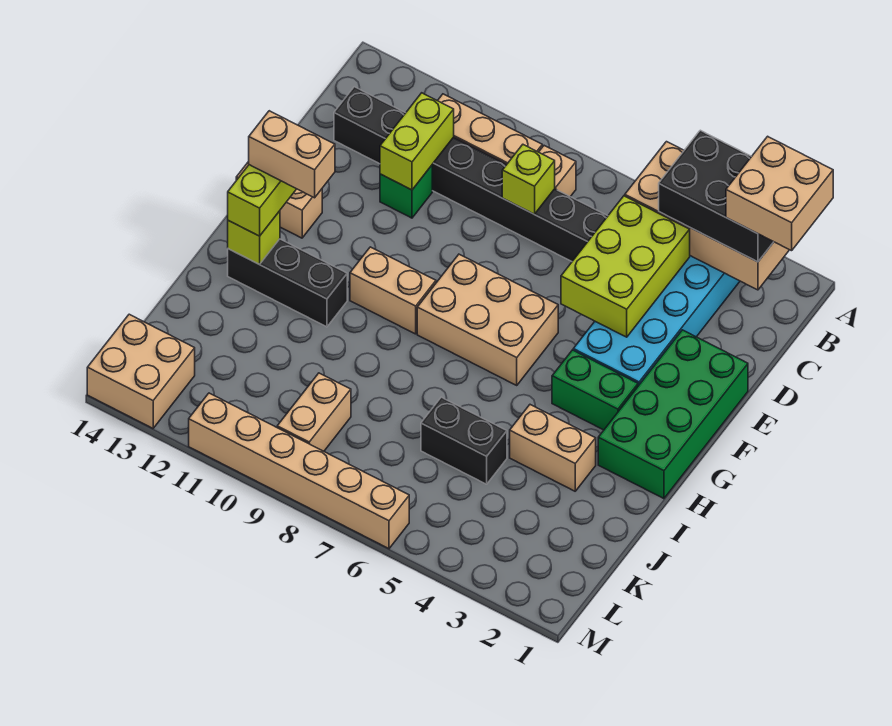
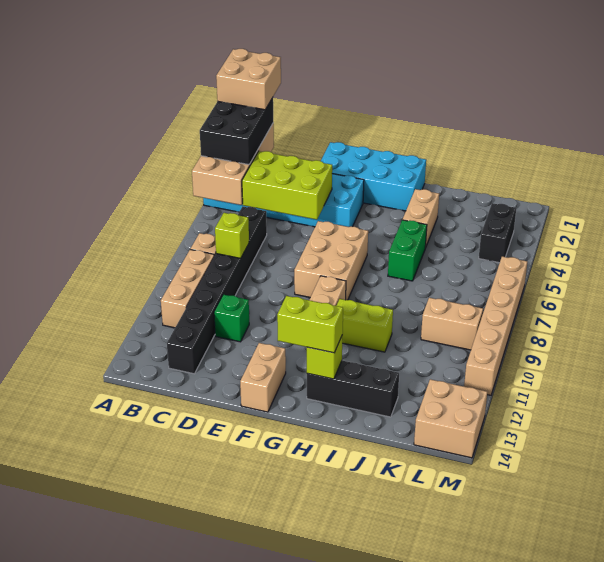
lime 1x2 brick [380,93,454,190] -> lime 1x2 brick moved to [337,299,393,352]
green 2x4 brick [598,330,748,499] -> cyan 2x4 brick [321,142,426,211]
green 1x2 brick [552,350,638,430] -> green 1x2 brick moved to [388,220,427,281]
tan 1x2 brick [249,111,335,198] -> none
black 1x3 brick [228,239,347,327] -> black 1x3 brick turned to [307,361,399,417]
black 1x2 brick [421,397,507,484] -> black 1x2 brick moved to [479,203,516,263]

